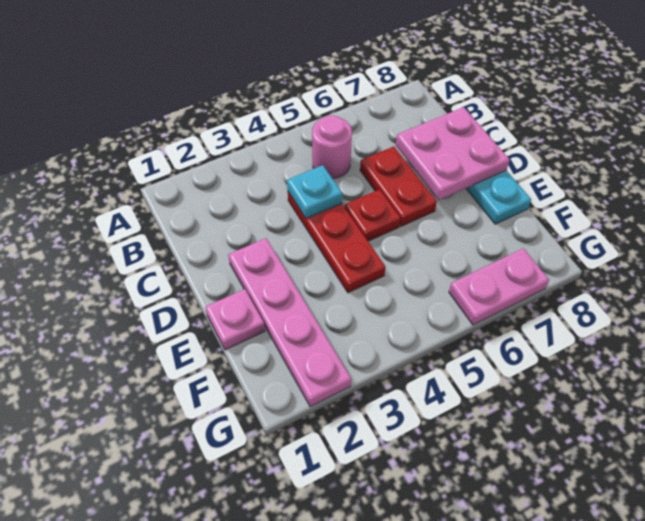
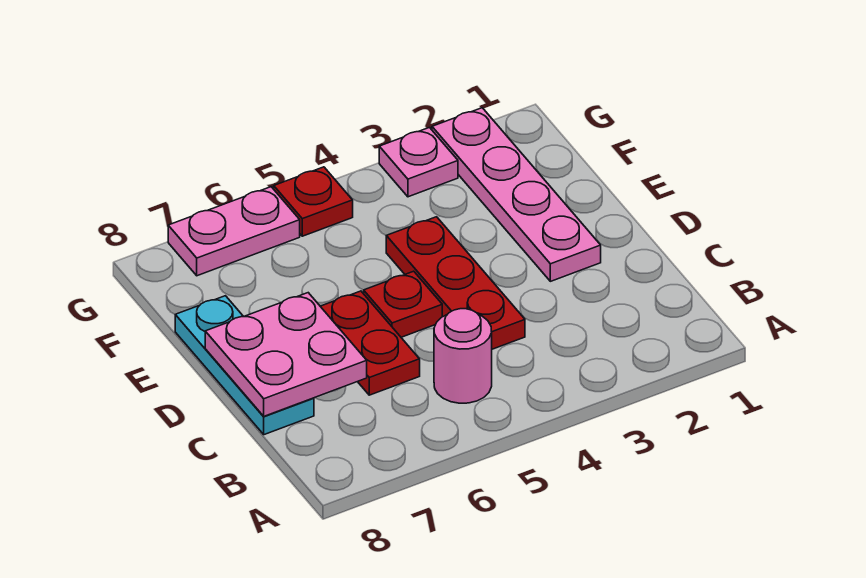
cyan 1x1 plate [287,165,342,219] -> none
pink 1x1 plate [205,289,265,350] -> pink 1x1 plate moved to [379,128,458,197]
none -> red 1x1 plate [274,167,353,236]

